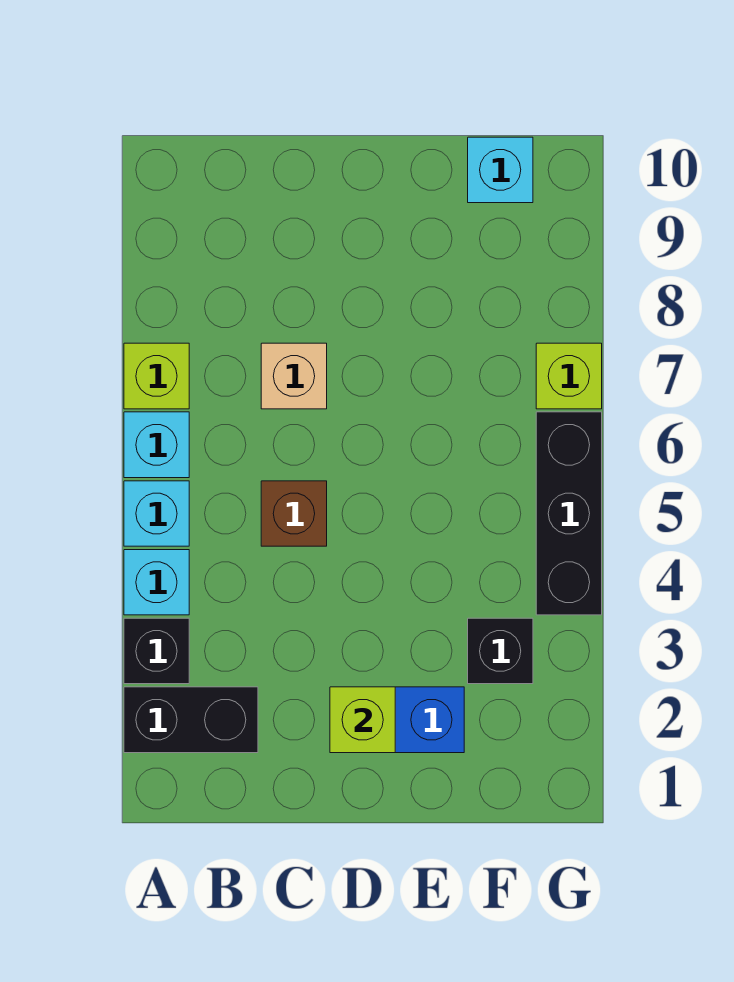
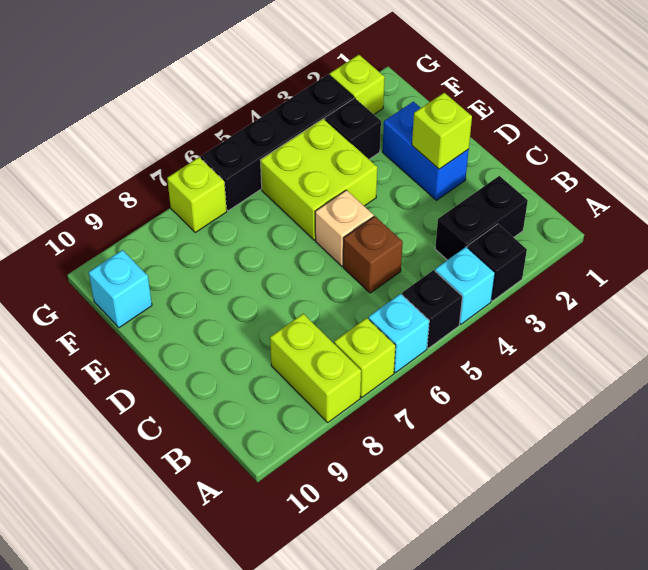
black 1x2 brick [124,687,258,753] -> black 1x2 brick turned to [435,176,528,260]
cyan 1x1 brick [124,481,189,546] -> black 1x1 brick [402,270,462,348]
none -> lime 1x2 brick [270,314,361,422]
tan 1x1 brick [261,343,327,409] -> tan 1x1 brick moved to [315,190,374,266]
none -> lime 2x2 brick [260,119,377,240]
none -> lime 1x1 brick [330,55,385,114]
black 1x3 brick [536,412,602,615] -> black 1x4 brick [201,75,354,211]

